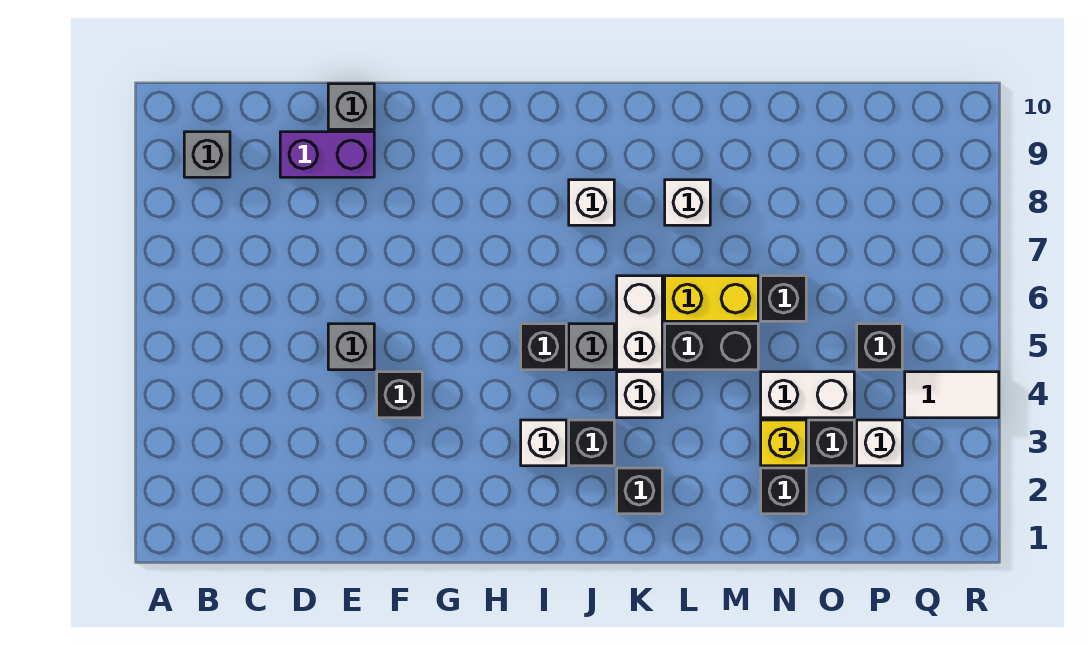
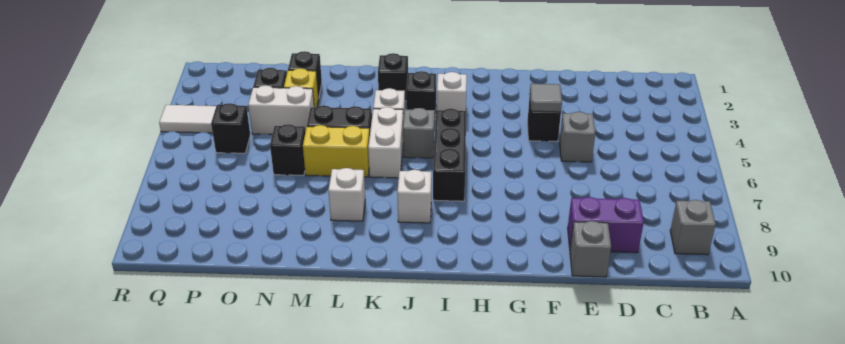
none -> grey 1x1 tile [530,84,562,112]
black 1x1 brick [521,324,566,370] -> black 1x3 brick [433,109,466,201]
white 1x1 brick [857,420,902,466] -> none

